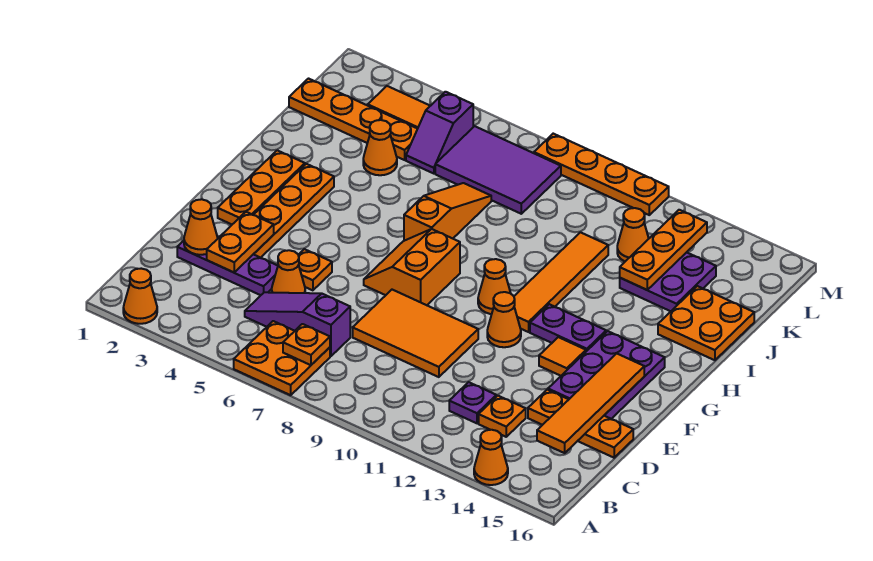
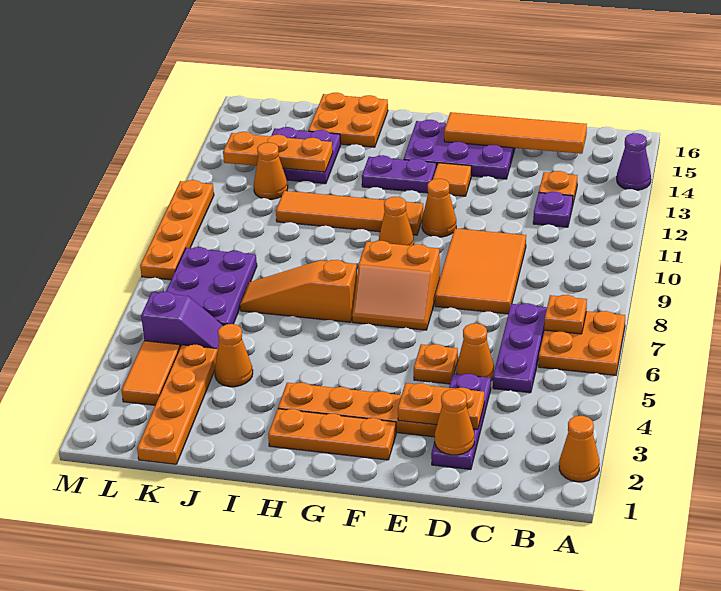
orange 1x1 cone [474,430,508,485] -> purple 1x1 cone [617,133,651,190]
purple 1x3 slope [245,292,350,356] -> purple 1x3 plate [493,303,547,393]
orange 1x3 plate [528,390,633,458] -> none
purple 1x2 plate [530,304,606,351] -> purple 1x2 plate turned to [362,155,436,193]
purple 2x3 tile [435,126,561,214] -> purple 2x3 plate [166,247,257,325]

